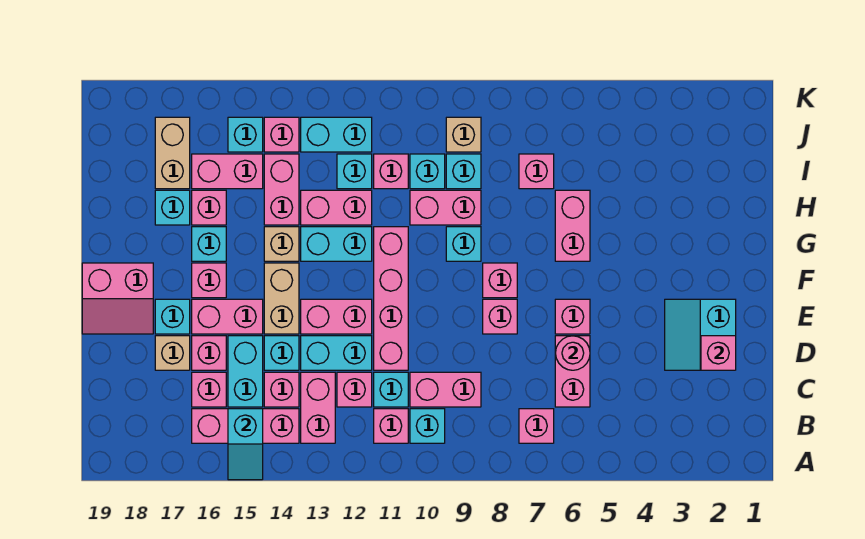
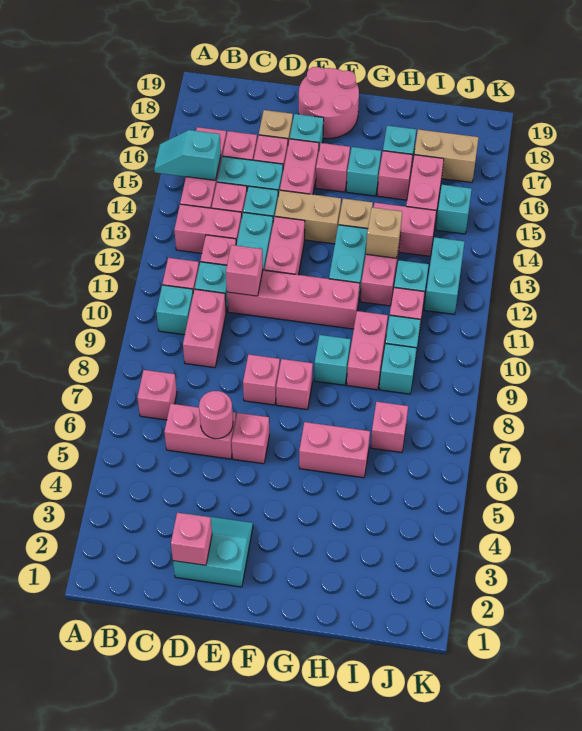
pink 2x2 slope [82,263,153,334] -> pink 2x2 round brick [299,67,359,138]
tan 1x1 brick [446,117,481,152] -> tan 1x1 brick moved to [366,207,402,258]
pink 1x1 brick [264,117,299,152] -> pink 1x1 brick moved to [226,245,263,296]

